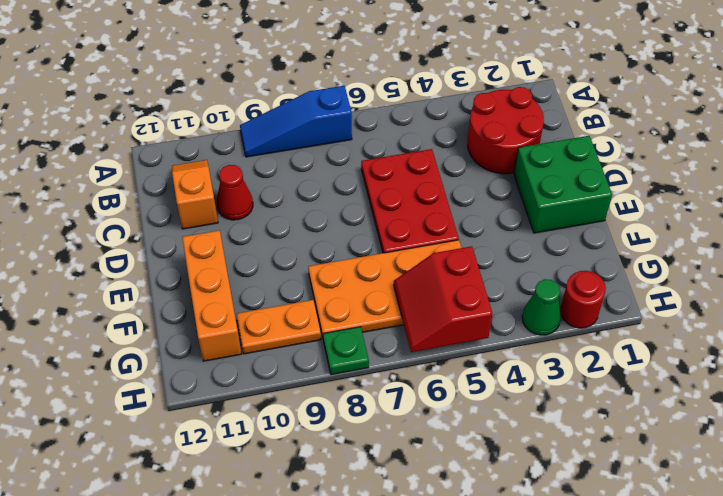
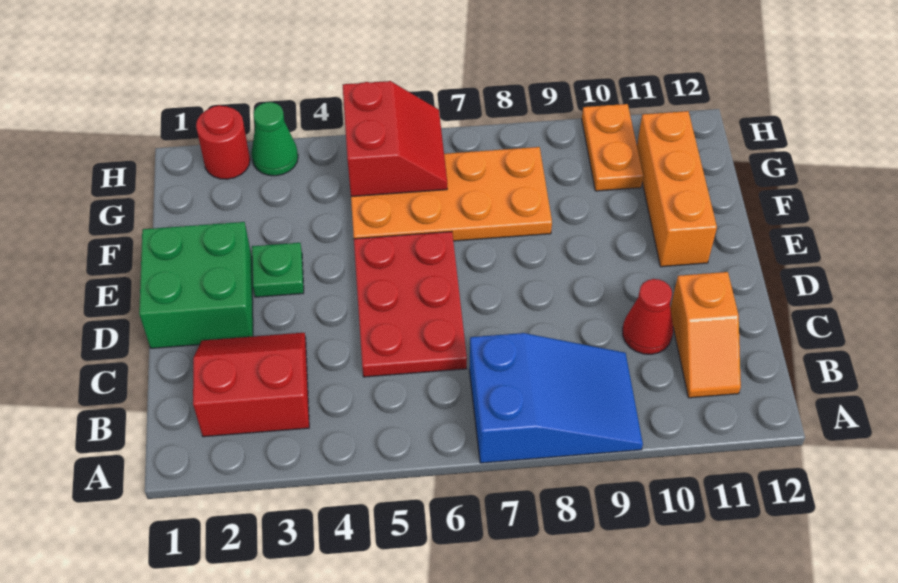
blue 1x3 slope [240,86,352,157] -> blue 2x3 slope [469,333,643,463]
red 2x2 round brick [468,87,544,174] -> red 2x2 slope [193,333,309,437]
orange 1x2 plate [237,300,321,354] -> orange 1x2 plate turned to [582,104,643,191]
green 1x1 plate [323,327,369,375] -> green 1x1 plate moved to [252,243,304,297]

